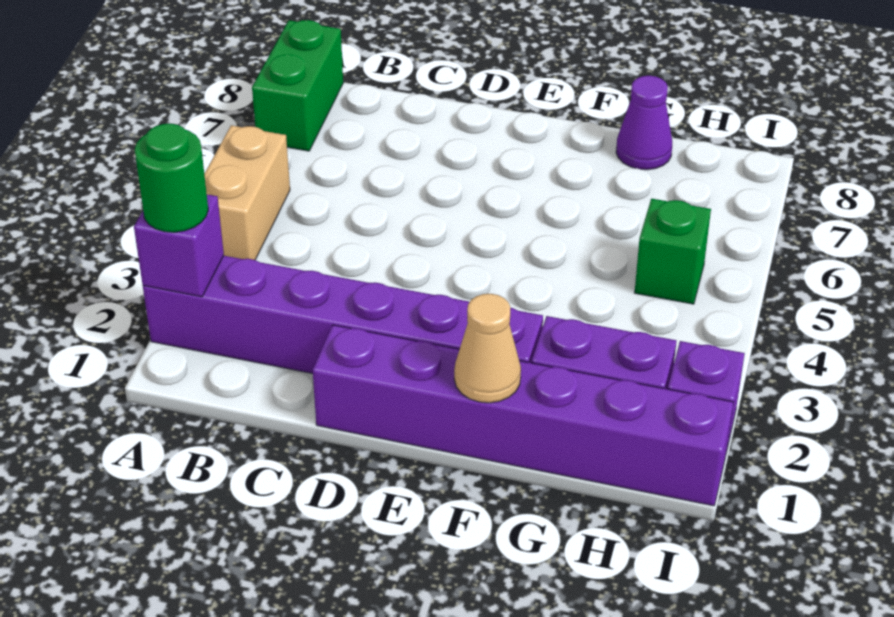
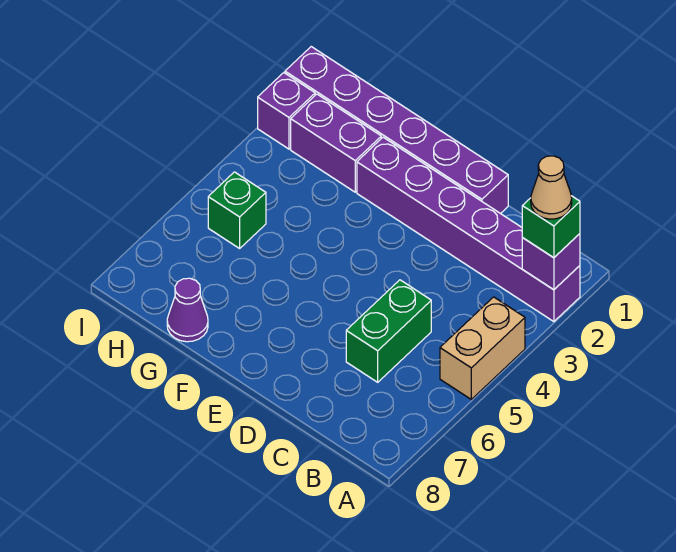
green 1x1 round brick [135,124,208,232] -> green 1x1 brick [522,196,580,258]
green 1x2 brick [252,20,343,151] -> green 1x2 brick moved to [346,280,431,382]
tan 1x1 cone [454,294,521,403] -> tan 1x1 cone moved to [531,156,572,219]

